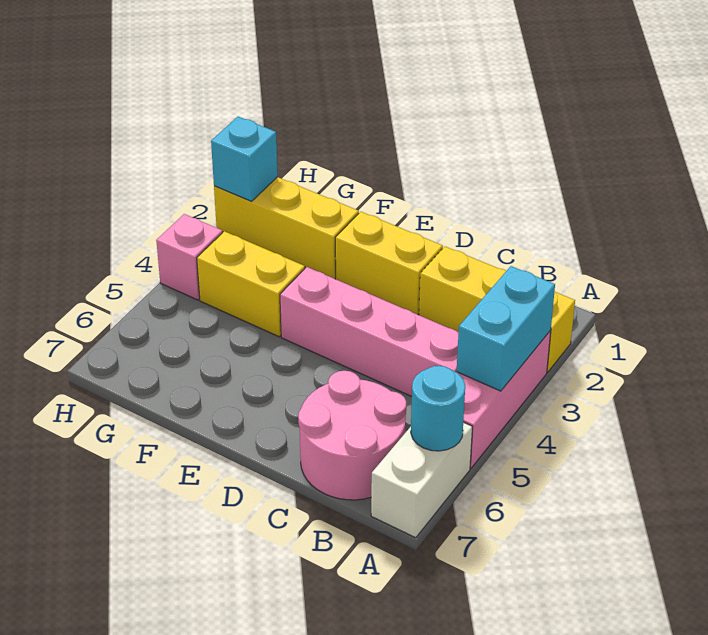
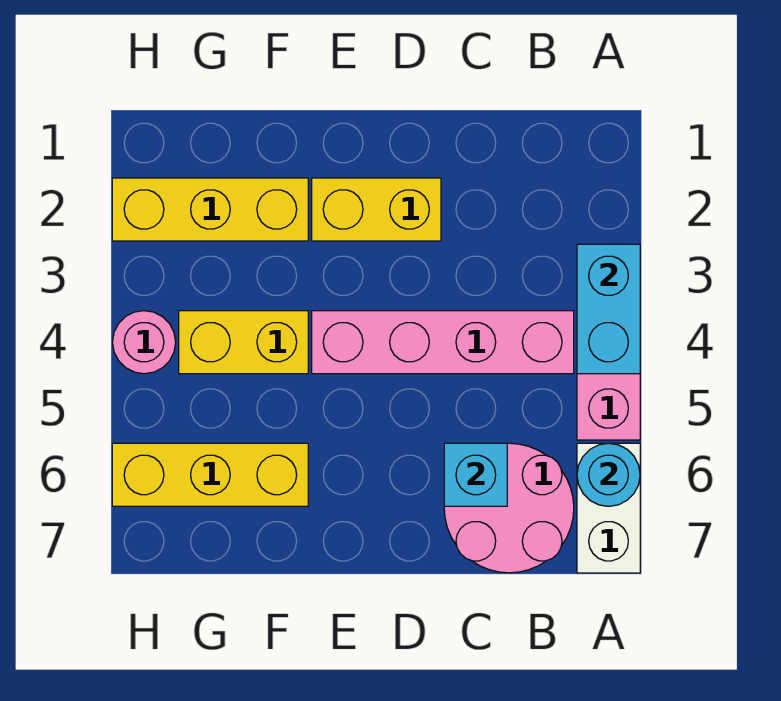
yellow 1x3 brick [419,247,575,372] -> yellow 1x3 brick moved to [112,443,308,506]
cyan 1x1 brick [211,117,278,201] -> cyan 1x1 brick moved to [444,443,507,506]
pink 1x1 brick [156,214,222,300] -> pink 1x1 round brick [113,311,176,374]

